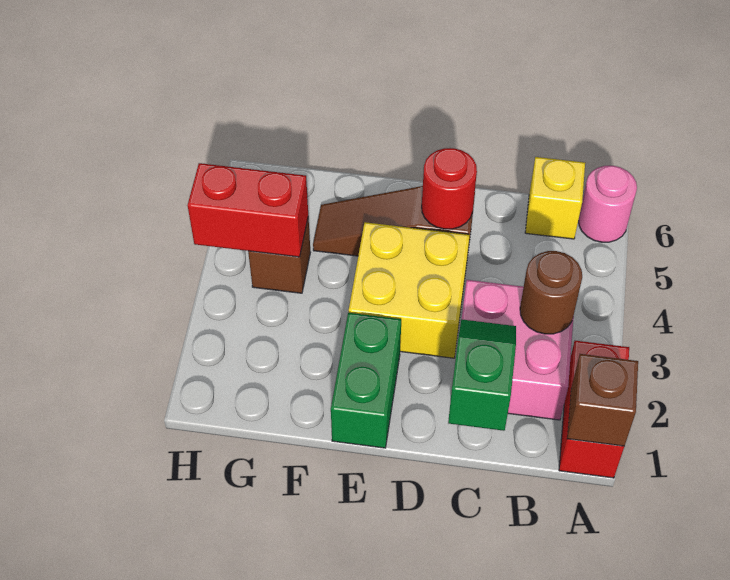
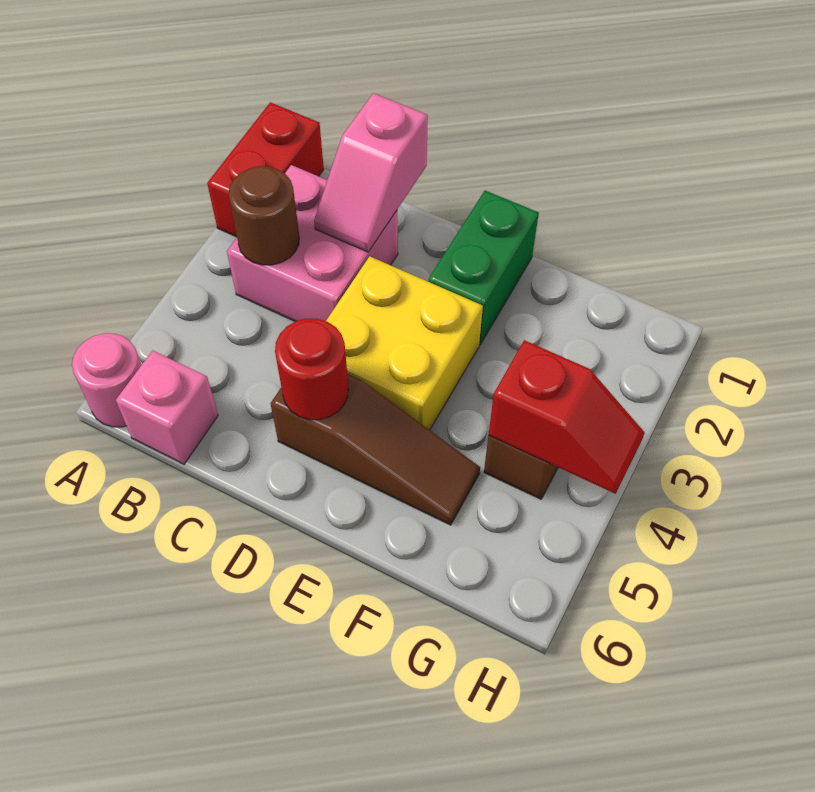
brown 1x1 brick [567,354,638,446] -> none
yellow 1x1 brick [525,157,585,239] -> pink 1x1 brick [116,351,218,464]
green 1x2 slope [448,319,516,431] -> pink 1x2 slope [314,93,428,252]
red 1x2 brick [188,163,308,257] -> red 1x2 slope [489,340,645,494]

